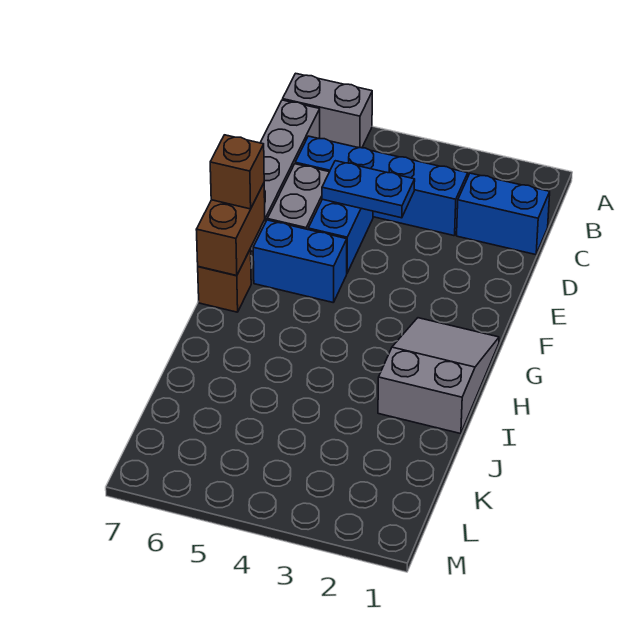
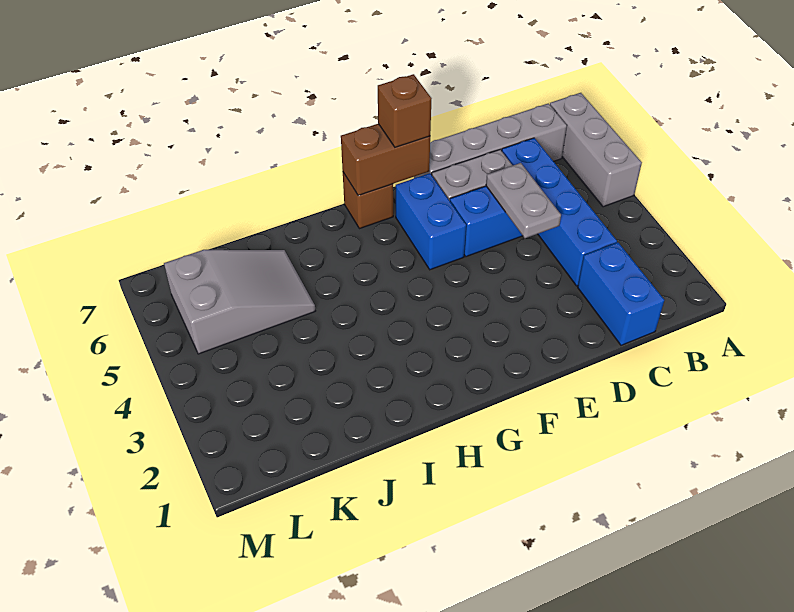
grey 1x2 brick [283,73,372,148] -> grey 1x3 brick [550,93,642,207]
blue 1x2 plate [322,161,415,218] -> grey 1x2 plate [486,163,561,238]
grey 2x3 slope [378,318,499,434] -> grey 2x3 slope moved to [164,250,315,354]

